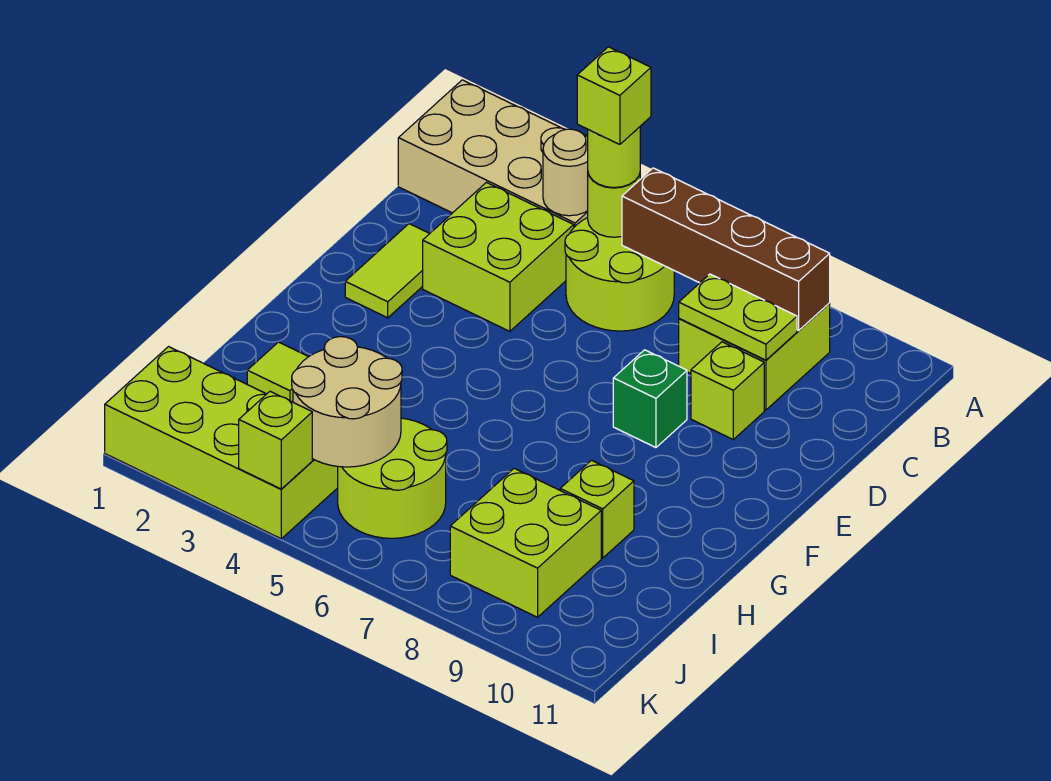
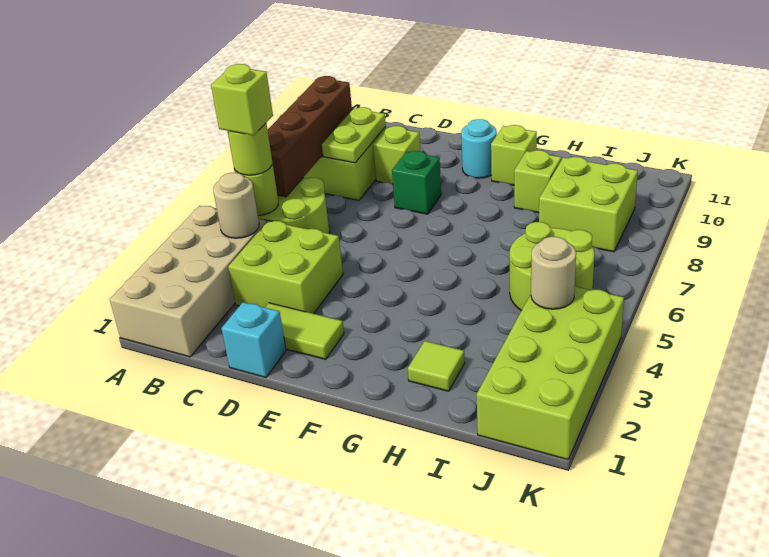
none -> cyan 1x1 brick [221,302,286,377]
none -> cyan 1x1 round brick [461,119,497,178]
tan 2x2 round brick [292,337,402,467] -> tan 1x1 round brick [531,237,576,309]
lime 1x1 brick [239,391,312,489] -> lime 1x1 brick moved to [491,125,537,185]

